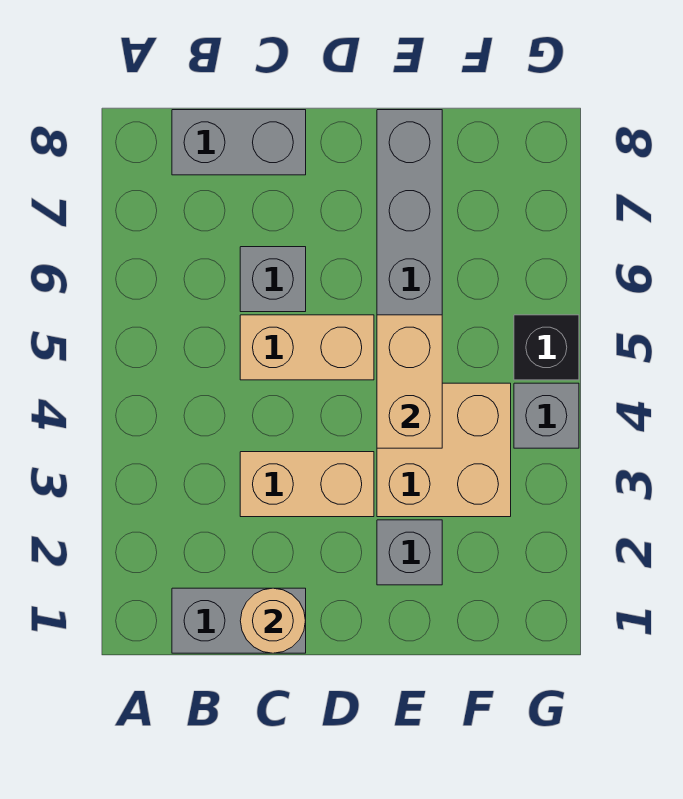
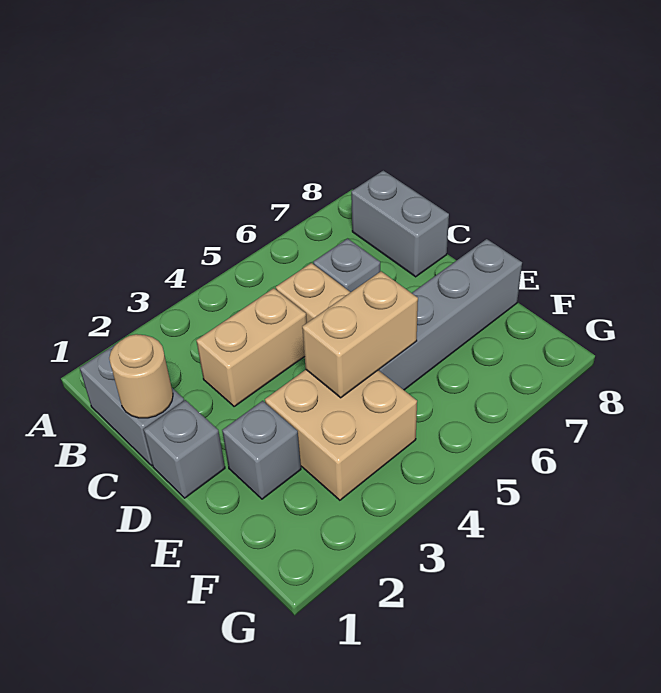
tan 1x2 brick [240,452,374,517] -> tan 1x2 brick turned to [196,288,307,407]
grey 1x1 brick [514,383,579,448] -> grey 1x1 brick moved to [144,400,225,498]
black 1x1 brick [514,315,579,380] -> none

